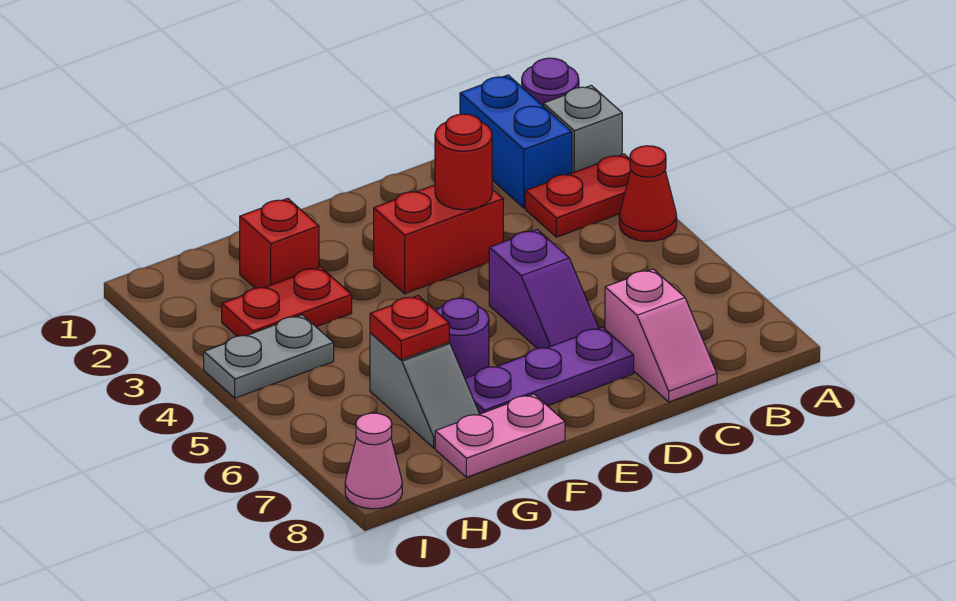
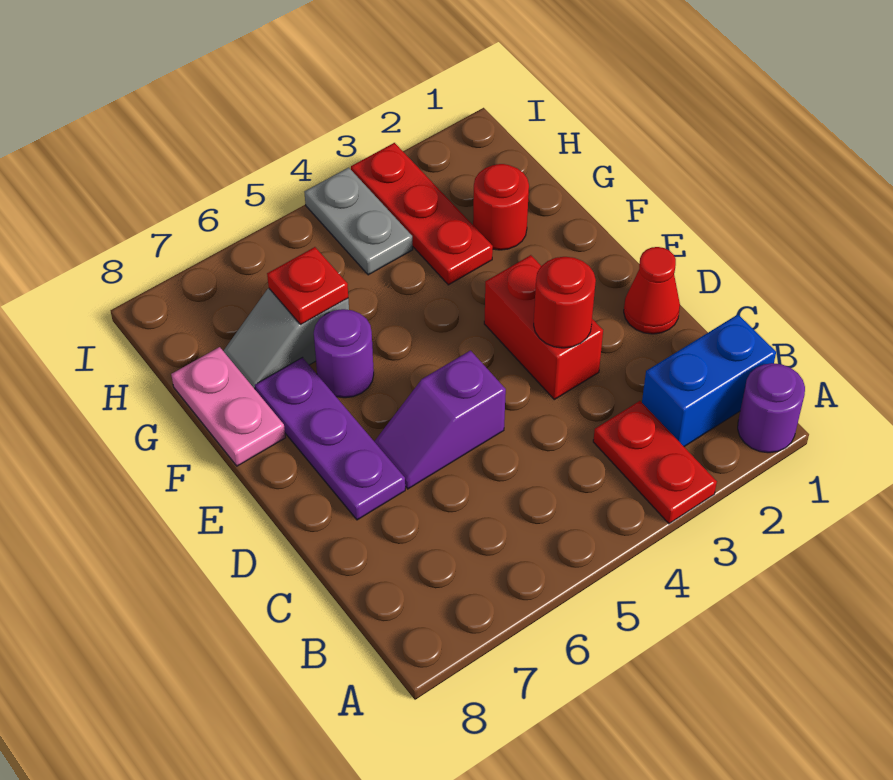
grey 1x1 brick [543,85,622,173] -> none
red 1x1 cone [619,146,677,241] -> red 1x1 cone moved to [624,247,680,334]
pink 1x2 slope [605,269,717,402] -> none
red 1x1 brick [240,198,319,288] -> red 1x1 round brick [473,164,529,250]
red 1x2 plate [222,267,352,336] -> red 1x3 plate [351,143,493,285]
pink 1x1 cone [345,413,402,509] -> none

